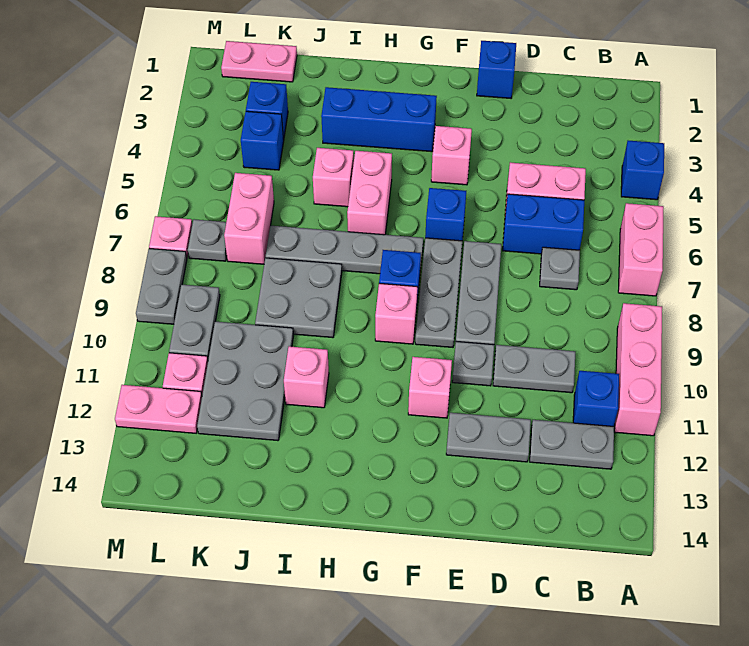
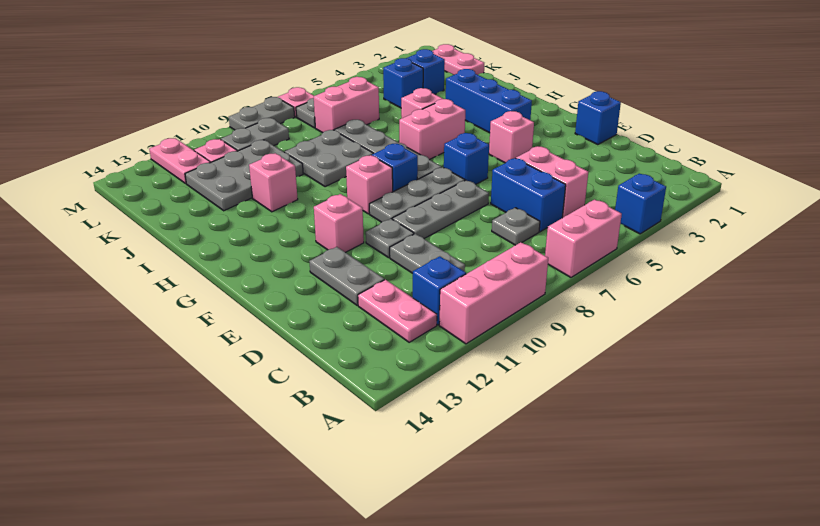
grey 1x2 plate [530,420,614,469] -> pink 1x2 plate [358,280,437,342]

